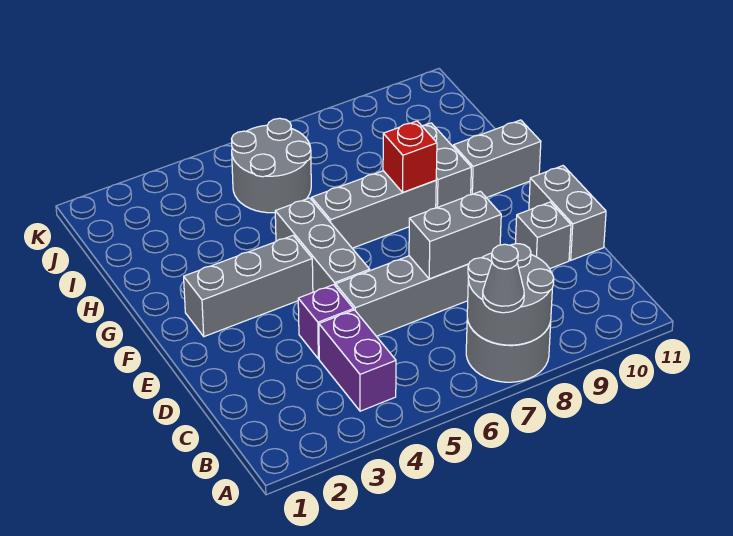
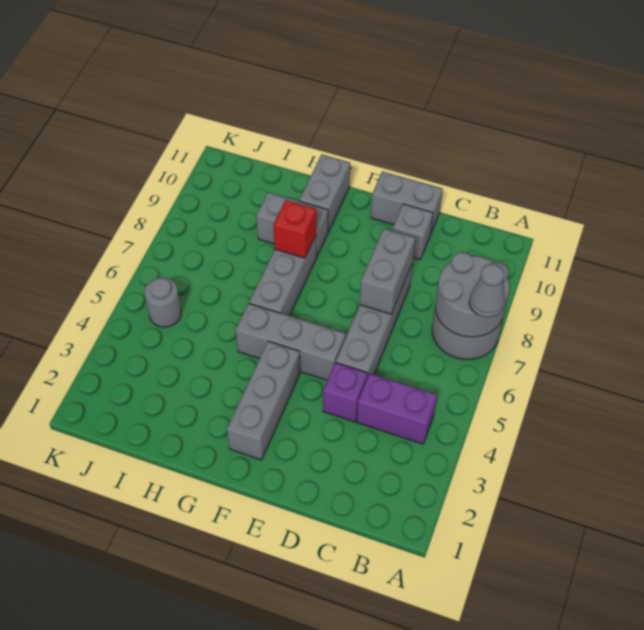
grey 2x2 round brick [232,118,311,213] -> grey 1x1 round brick [144,277,181,327]

